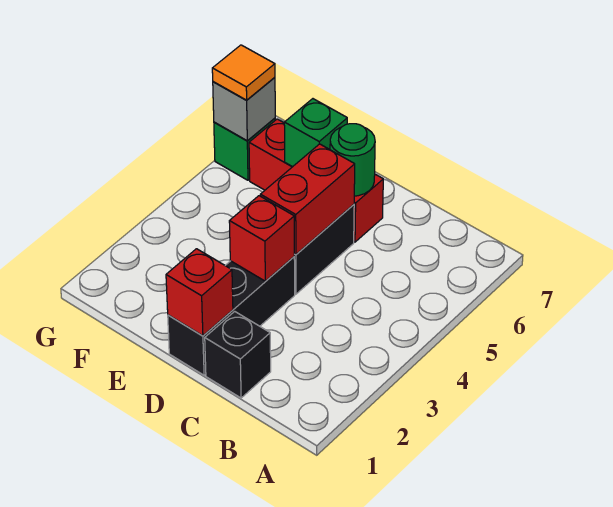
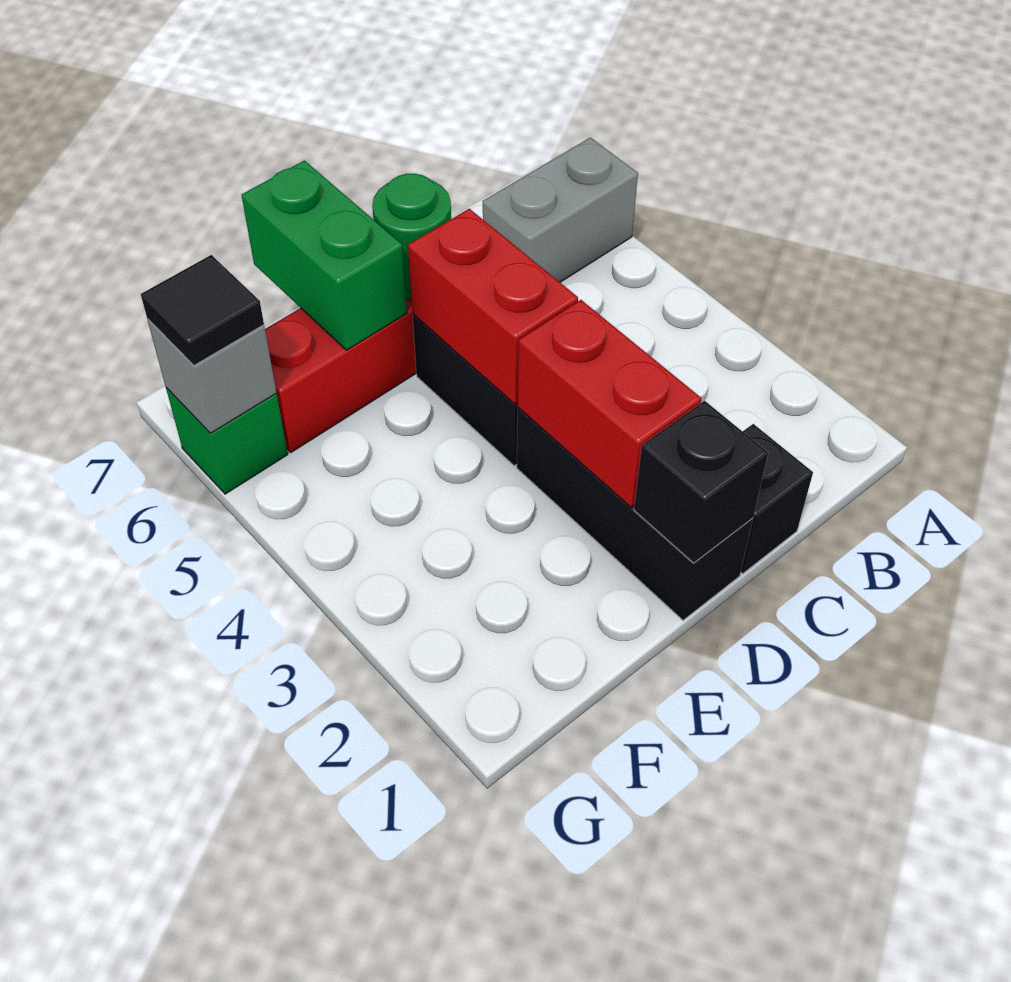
none -> grey 1x2 brick [483,138,638,282]
red 1x1 brick [166,249,233,336] -> black 1x1 brick [634,401,768,563]
red 1x1 brick [229,196,294,281] -> red 1x2 brick [518,300,701,507]
green 1x1 brick [284,99,347,167] -> green 1x2 brick [242,160,407,350]
orange 1x1 tile [212,45,275,100] -> black 1x1 tile [141,255,264,365]

